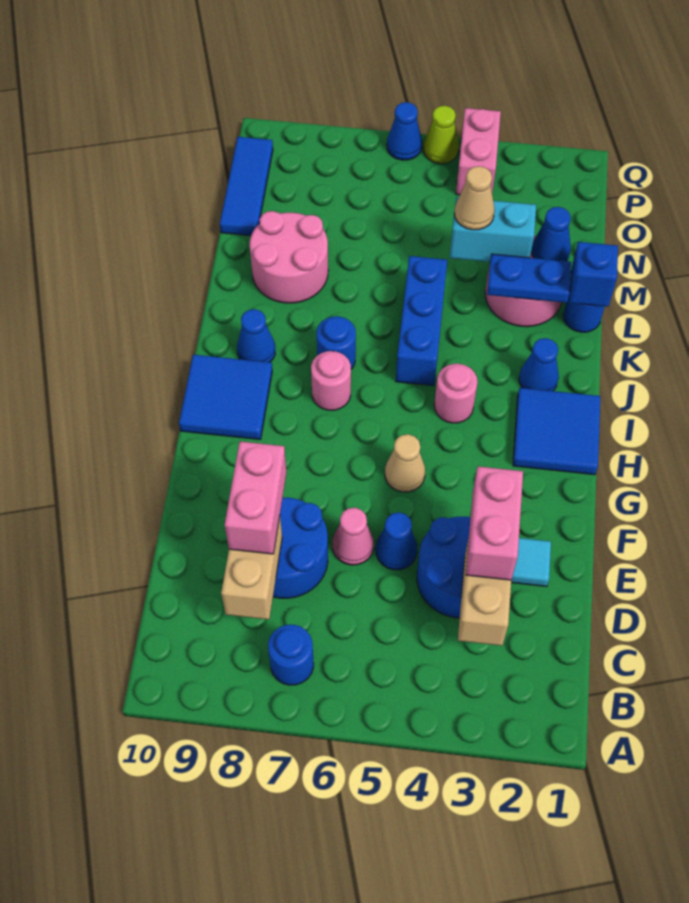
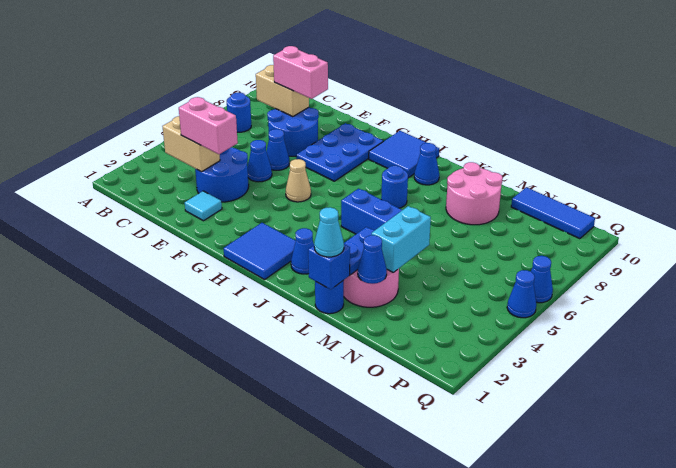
pink 1x1 cone [333,508,374,565] -> blue 1x1 cone [267,129,290,170]
none -> blue 2x3 plate [296,123,383,181]
pink 1x1 round brick [434,364,478,423] -> none
pink 1x1 round brick [311,351,351,410] -> none
none -> cyan 1x1 cone [314,207,344,257]
tan 1x1 cone [454,166,495,230] -> none
pink 1x2 brick [456,108,501,195] -> none
lime 1x1 cone [423,106,459,164] -> blue 1x1 cone [507,270,536,318]

